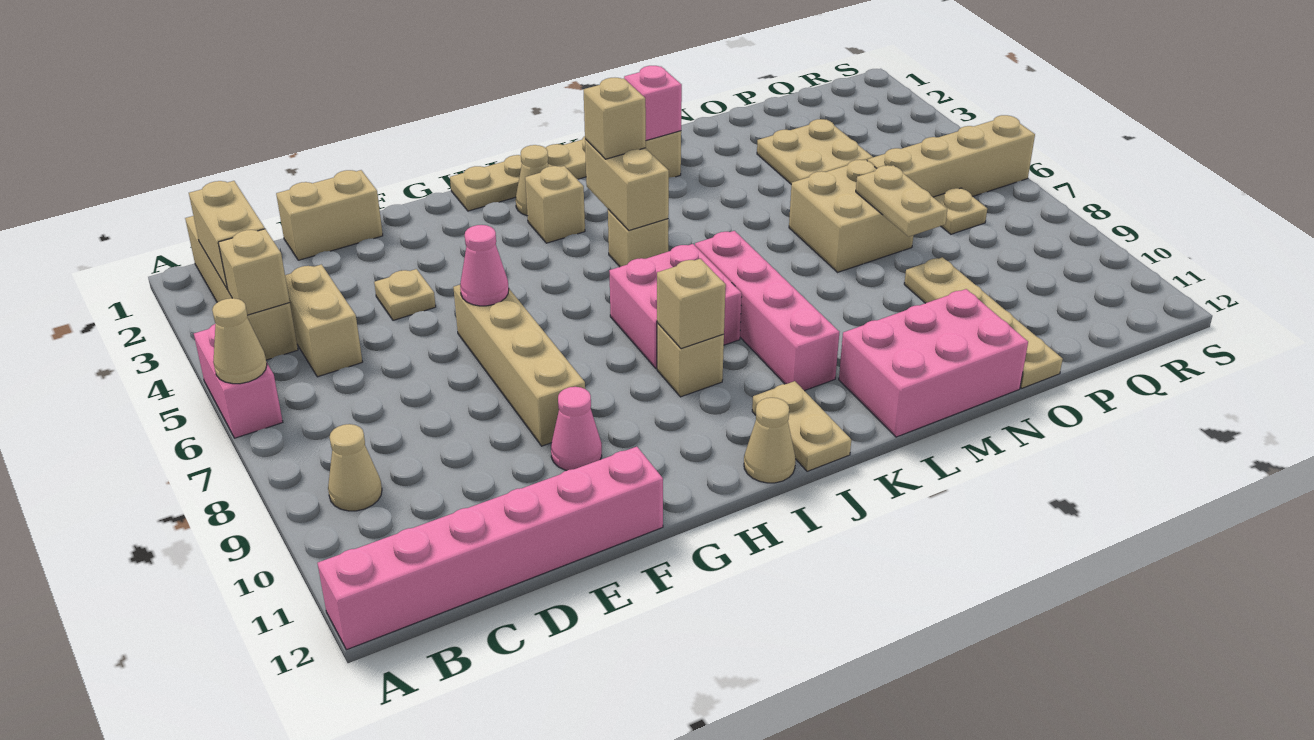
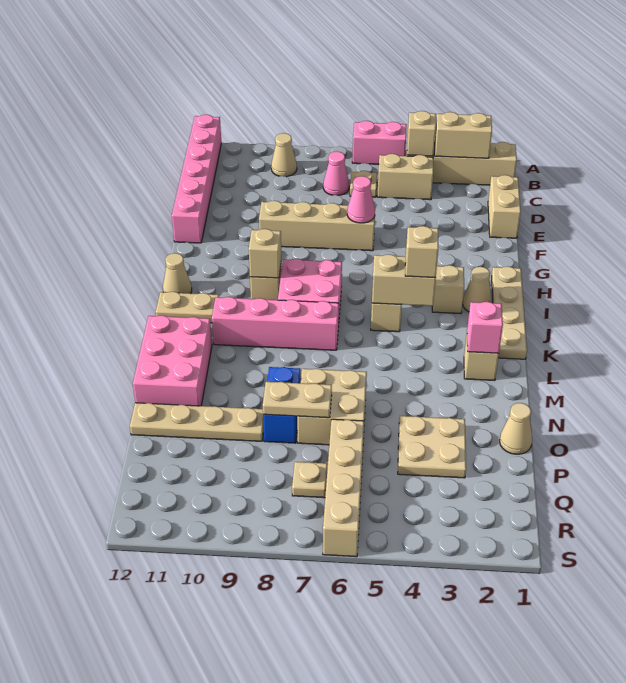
tan 1x1 cone [212,298,267,384] -> tan 1x1 cone moved to [500,403,532,454]
tan 1x1 plate [374,269,436,320] -> tan 1x1 plate moved to [350,171,377,197]
pink 1x1 cone [551,387,602,470] -> pink 1x1 cone moved to [323,152,349,195]
none -> blue 1x2 brick [263,367,301,443]

